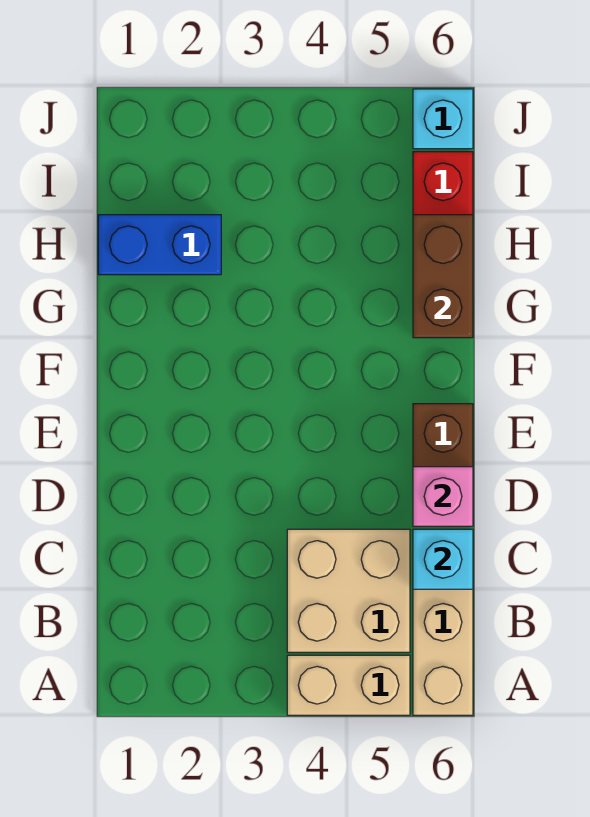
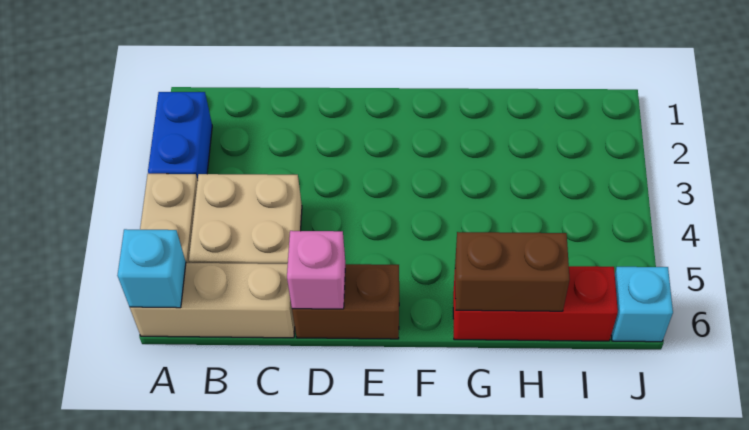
cyan 1x1 brick [413,529,473,589] -> cyan 1x1 brick moved to [117,229,186,308]
blue 1x2 brick [98,215,221,275] -> blue 1x2 brick moved to [148,92,212,180]

